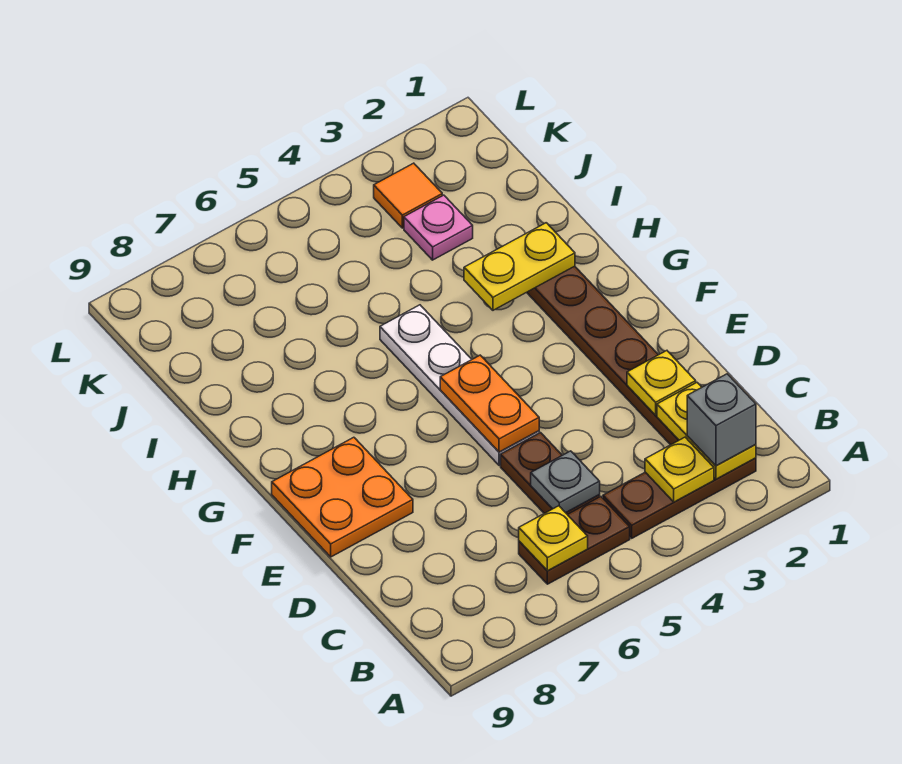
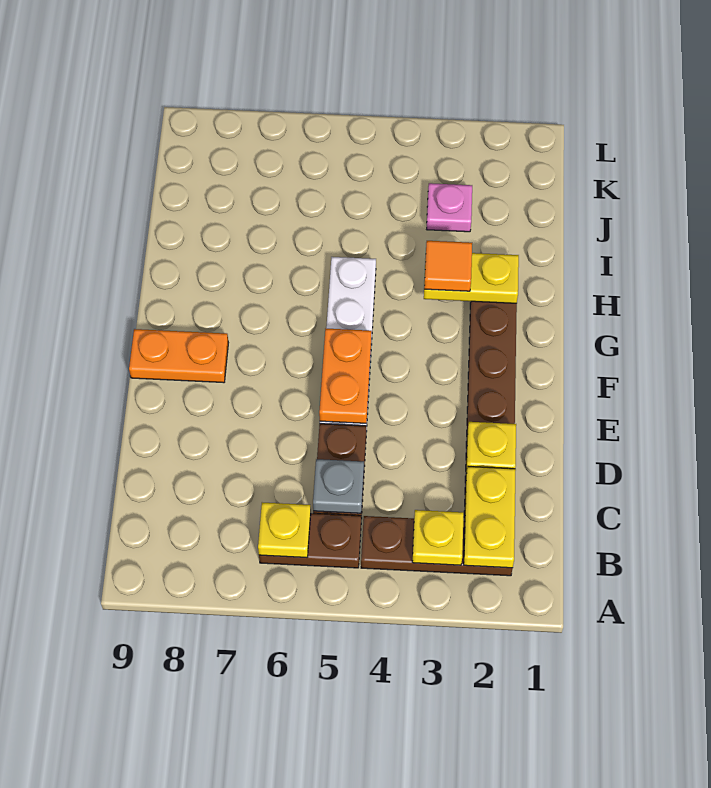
grey 1x1 brick [687,374,756,466] -> none
orange 2x2 plate [272,437,413,557] -> orange 1x2 plate [129,329,228,383]
orange 1x1 tile [374,163,442,228] -> orange 1x1 tile moved to [424,241,472,291]

